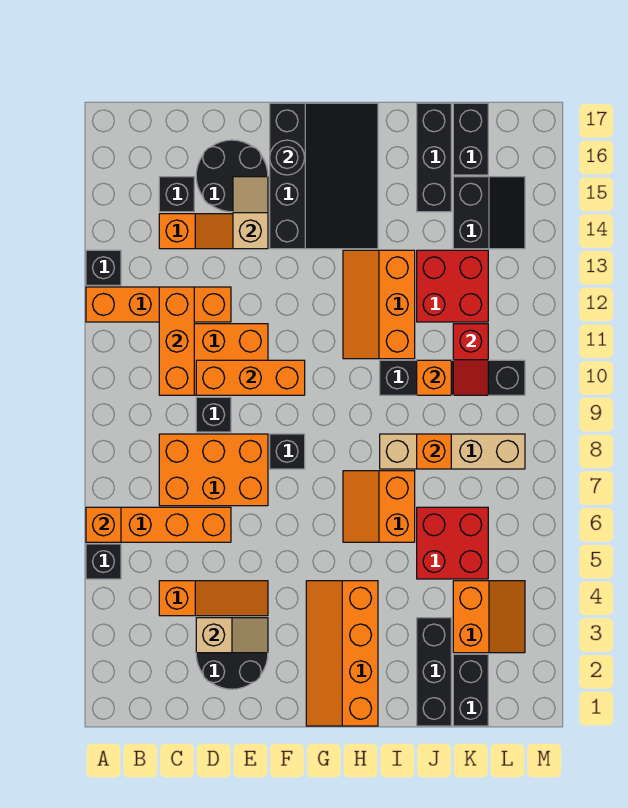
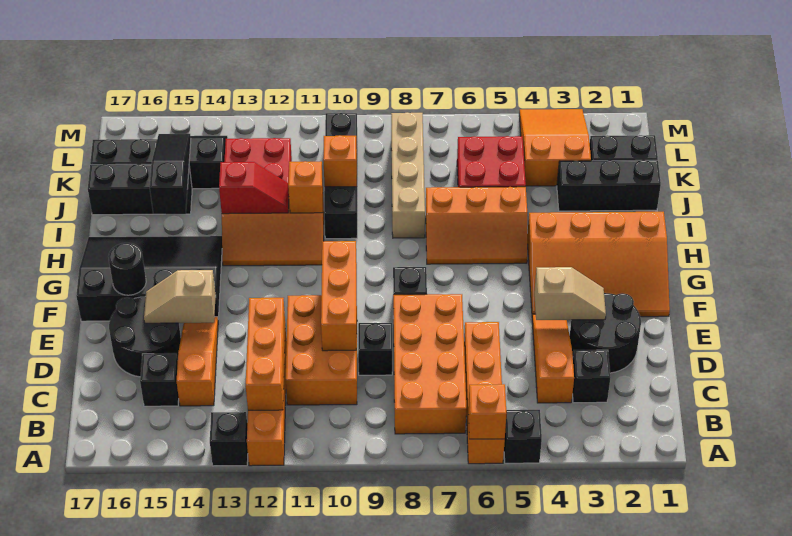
none -> black 1x1 brick [573,350,610,403]
orange 2x3 brick [159,434,268,506] -> orange 2x4 brick [393,294,466,434]
orange 1x3 brick [159,287,194,395] -> orange 1x3 brick turned to [246,298,285,410]
tan 1x2 slope [196,618,268,653] -> tan 1x2 slope turned to [534,267,606,320]
orange 2x4 slope [306,581,378,726] -> orange 3x4 slope [527,212,670,317]
orange 2x2 slope [343,471,415,542] -> orange 2x3 slope [426,187,527,264]
none -> black 1x3 slope [150,134,191,214]
orange 1x1 brick [417,434,451,469] -> orange 1x1 brick moved to [288,161,323,213]
orange 2x2 slope [453,581,525,653] -> orange 2x3 slope [519,109,591,186]
red 1x2 slope [453,324,488,395] -> red 1x2 slope moved to [219,162,289,214]

